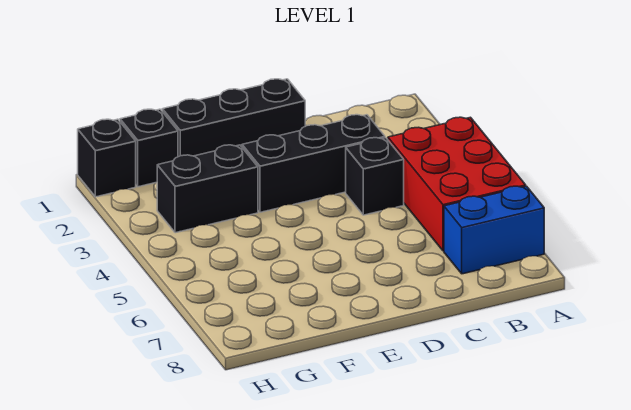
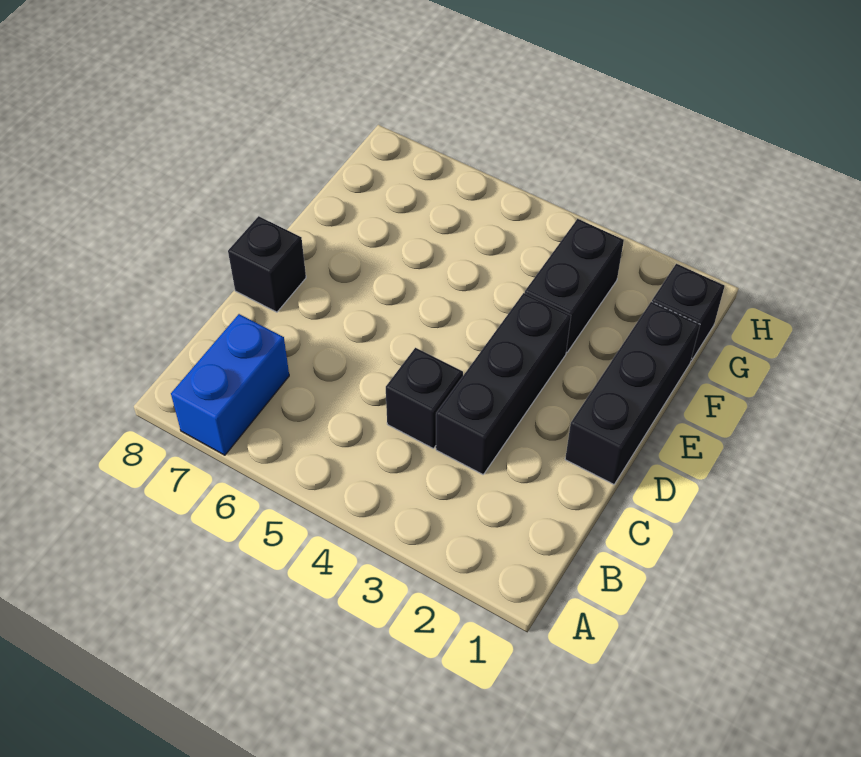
red 2x3 brick [388,117,526,251] -> none
black 1x1 brick [78,119,136,197] -> black 1x1 brick moved to [228,216,306,312]

